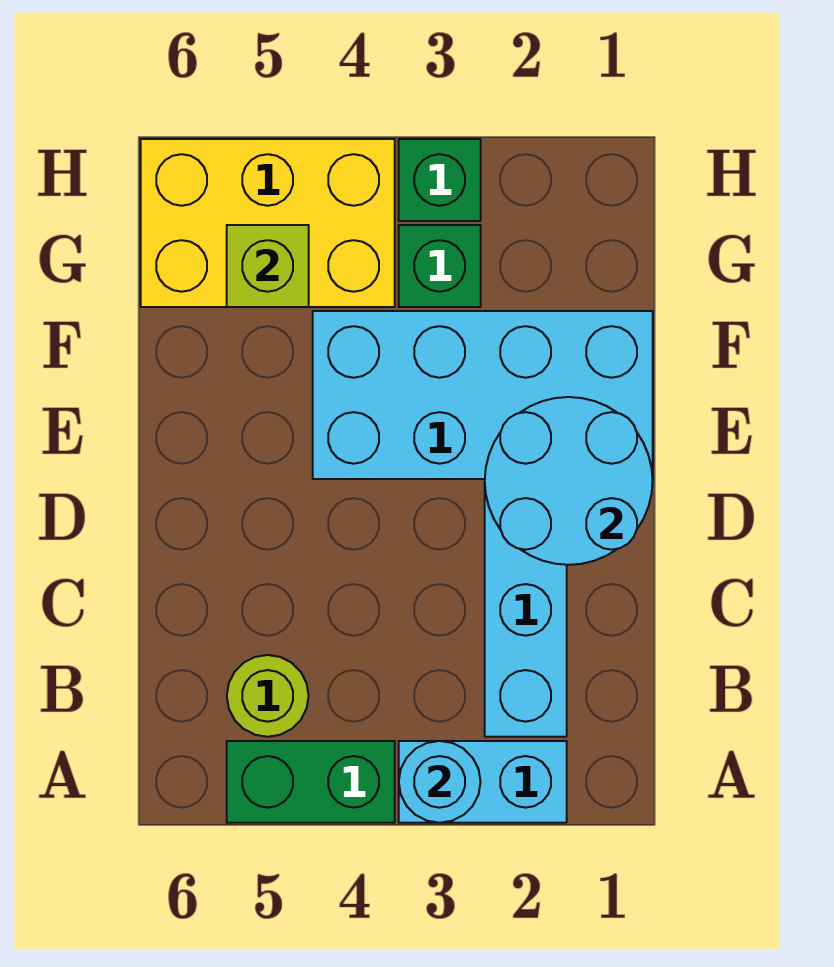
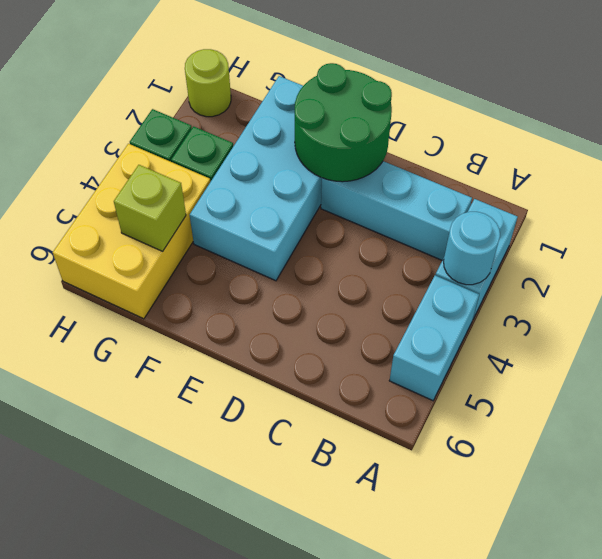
green 1x2 brick [227,741,395,823] -> cyan 1x2 brick [389,276,479,401]
lime 1x1 round brick [227,655,309,737] -> lime 1x1 round brick moved to [185,49,231,117]
cyan 2x2 round brick [485,397,653,565] -> green 2x2 round brick [295,63,392,182]

